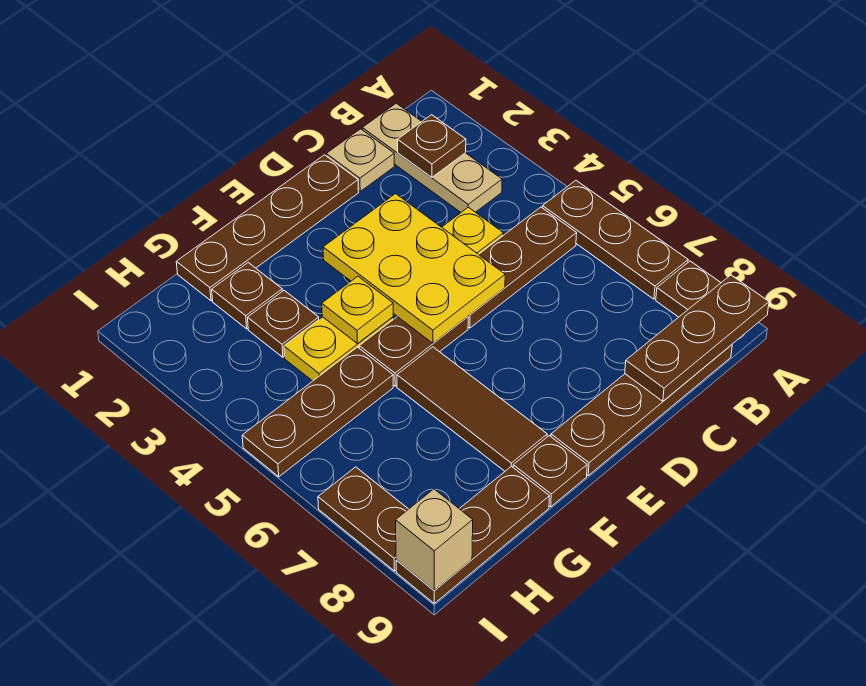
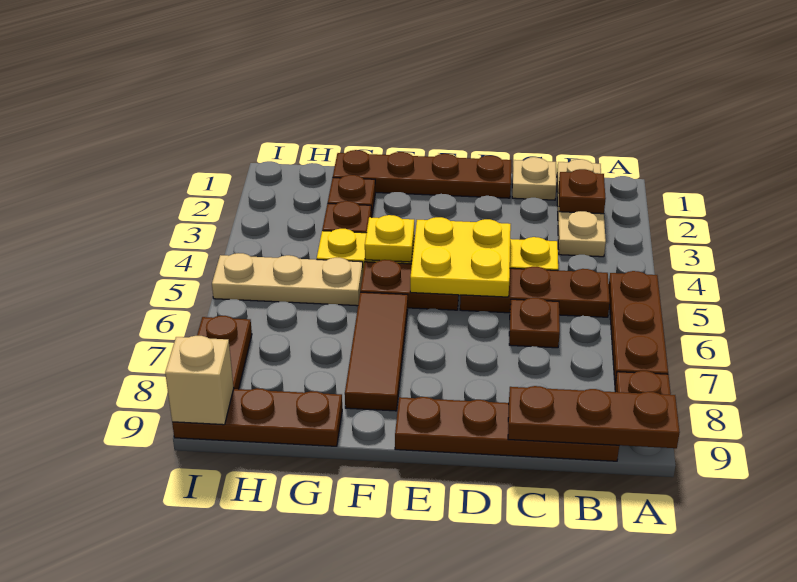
yellow 2x3 plate [323,194,505,343] -> yellow 2x2 plate [410,217,511,297]
brown 1x1 plate [513,436,587,507] -> brown 1x1 plate moved to [509,298,560,348]
brown 1x3 plate [242,347,393,477] -> tan 1x3 plate [212,253,363,306]

